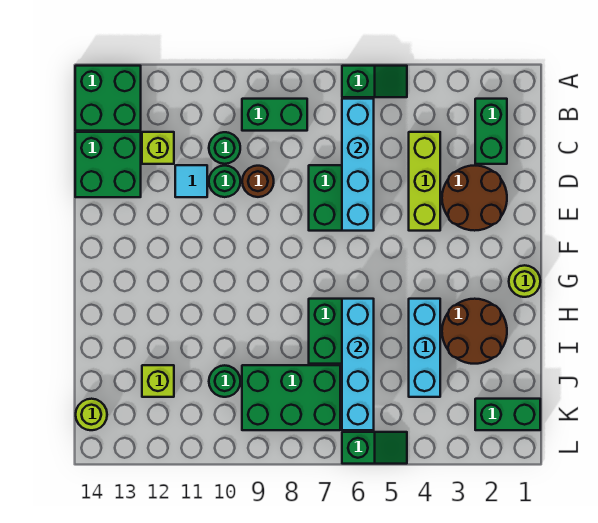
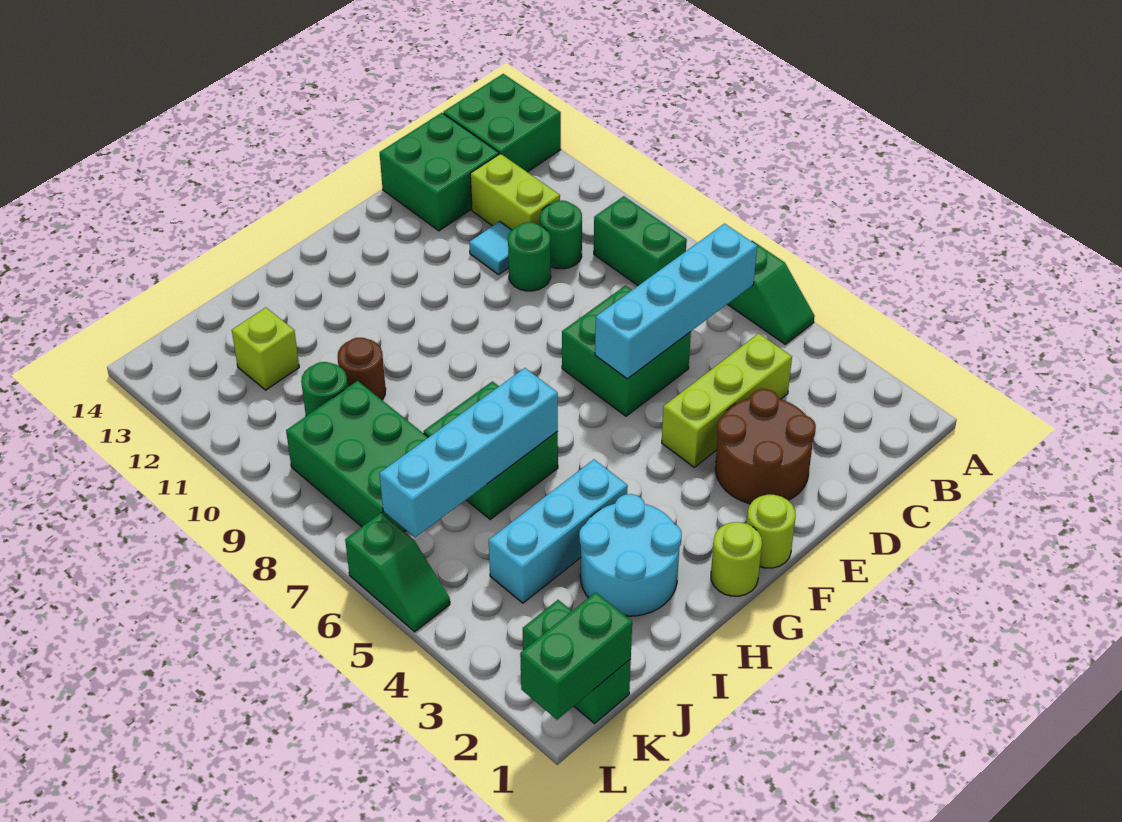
green 1x2 brick [475,99,507,164] -> green 1x2 brick moved to [520,592,632,720]
lime 1x1 brick [142,132,174,164] -> lime 1x2 brick [470,154,560,230]
brown 1x1 round brick [242,166,274,197] -> brown 1x1 round brick moved to [338,338,386,400]
brown 2x2 round brick [442,299,507,364] -> cyan 2x2 round brick [579,494,682,616]
lime 1x1 round brick [76,399,107,430] -> lime 1x1 round brick moved to [747,495,796,568]

